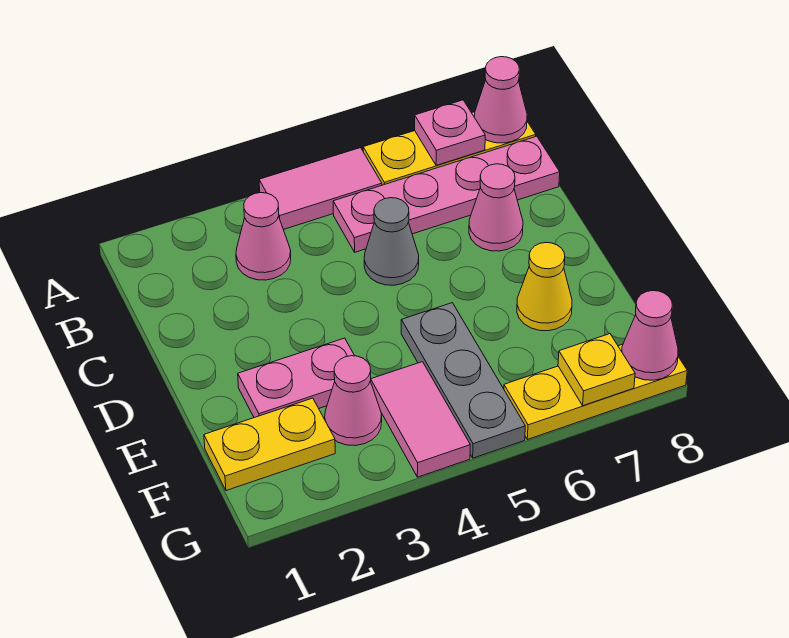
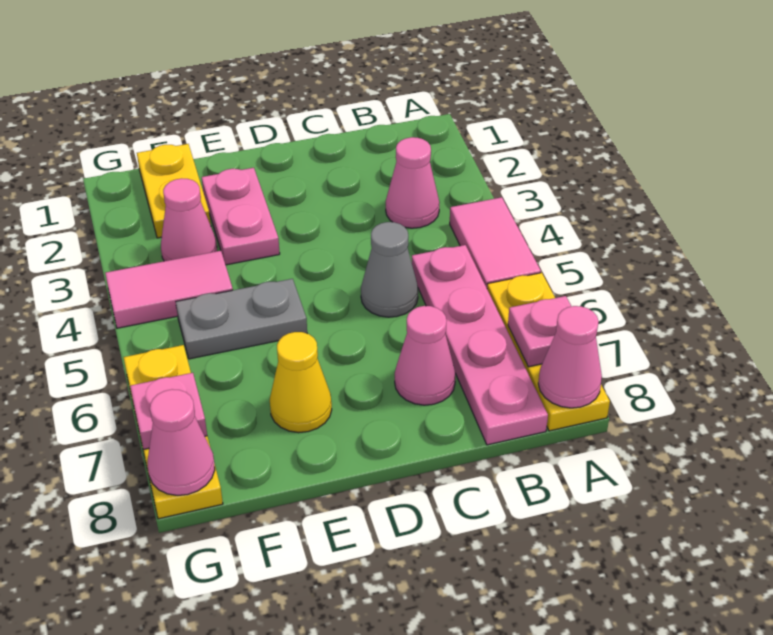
grey 1x3 plate [401,303,525,458] -> grey 1x2 plate [176,279,307,359]
yellow 1x1 plate [558,334,635,406] -> pink 1x1 plate [130,373,207,449]

